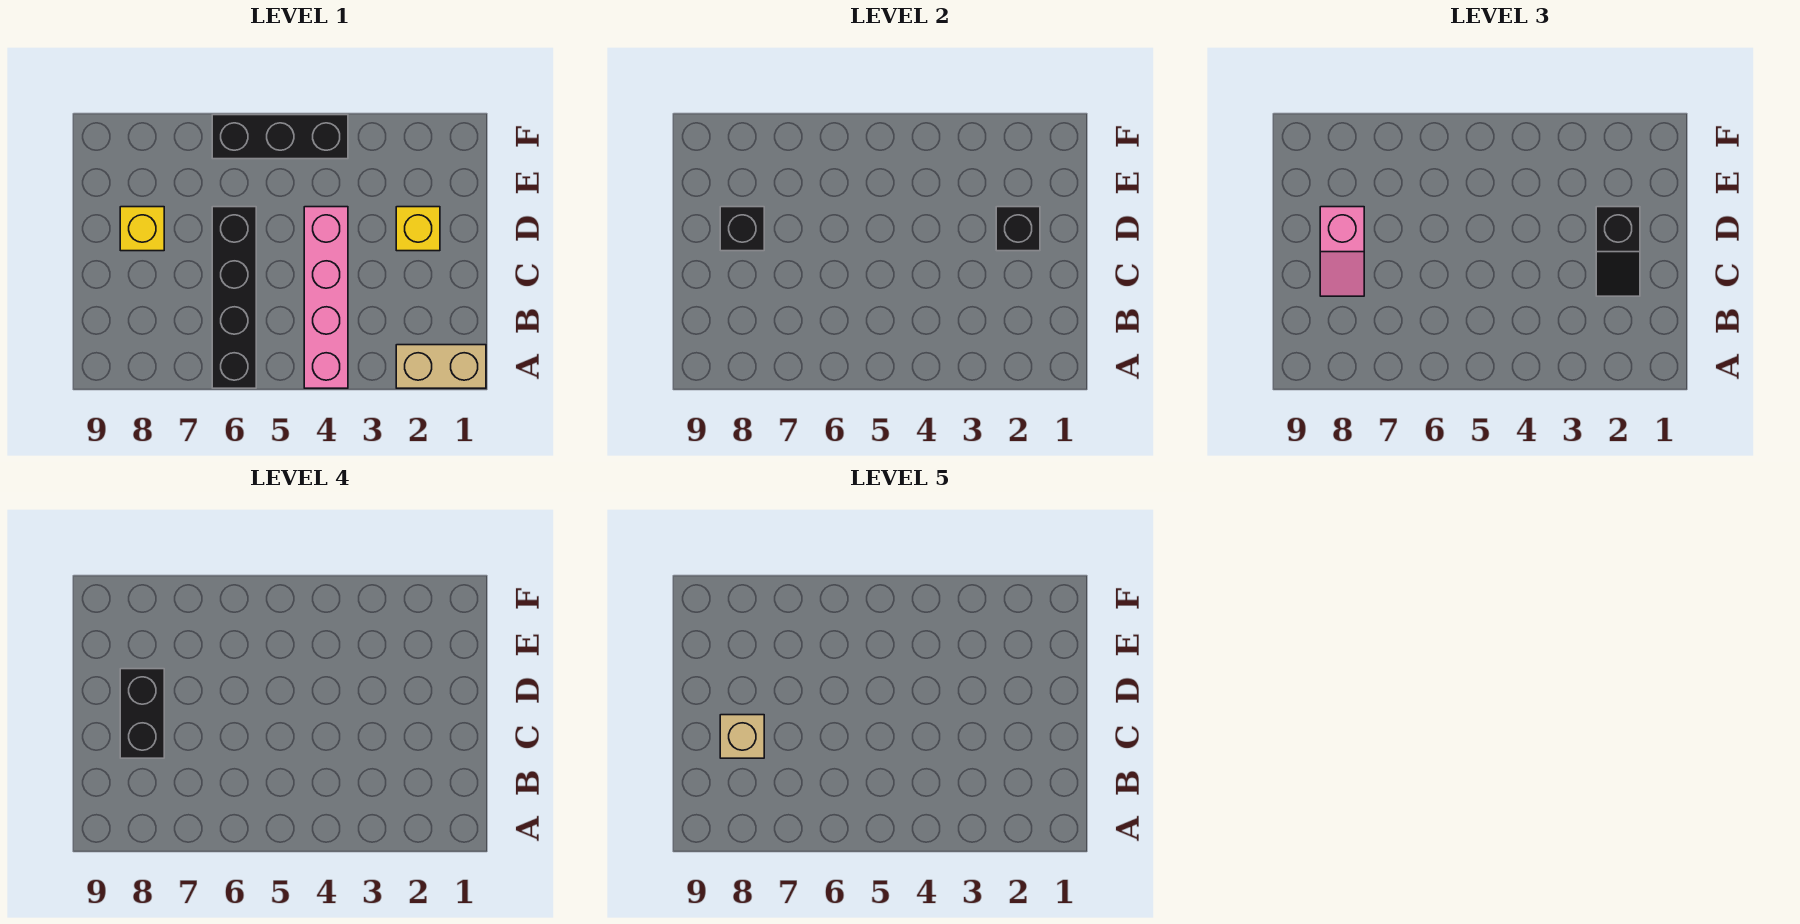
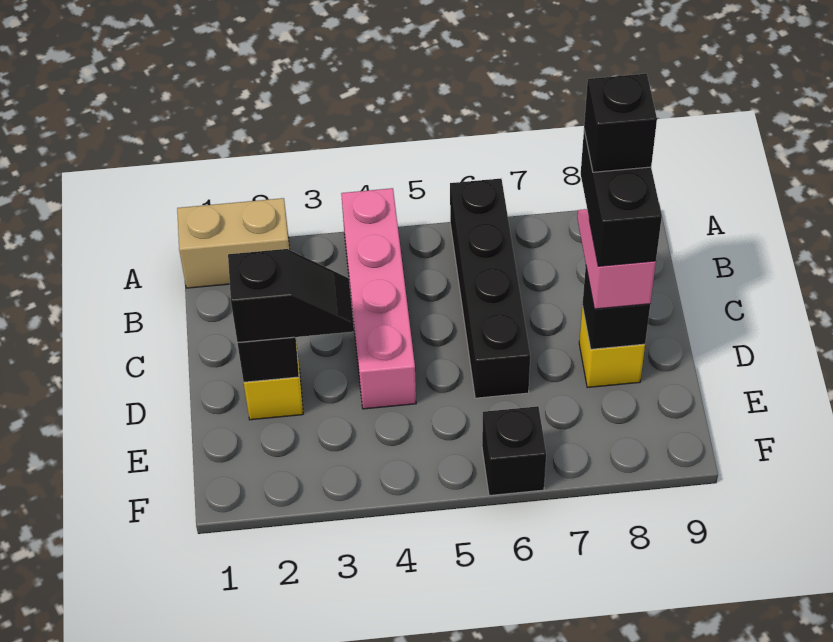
black 1x2 slope [1596,207,1640,296] -> black 1x2 slope turned to [228,249,354,343]
tan 1x1 brick [720,715,764,758] -> black 1x1 brick [584,74,657,172]
black 1x3 brick [212,115,348,159] -> black 1x1 brick [482,406,546,496]

